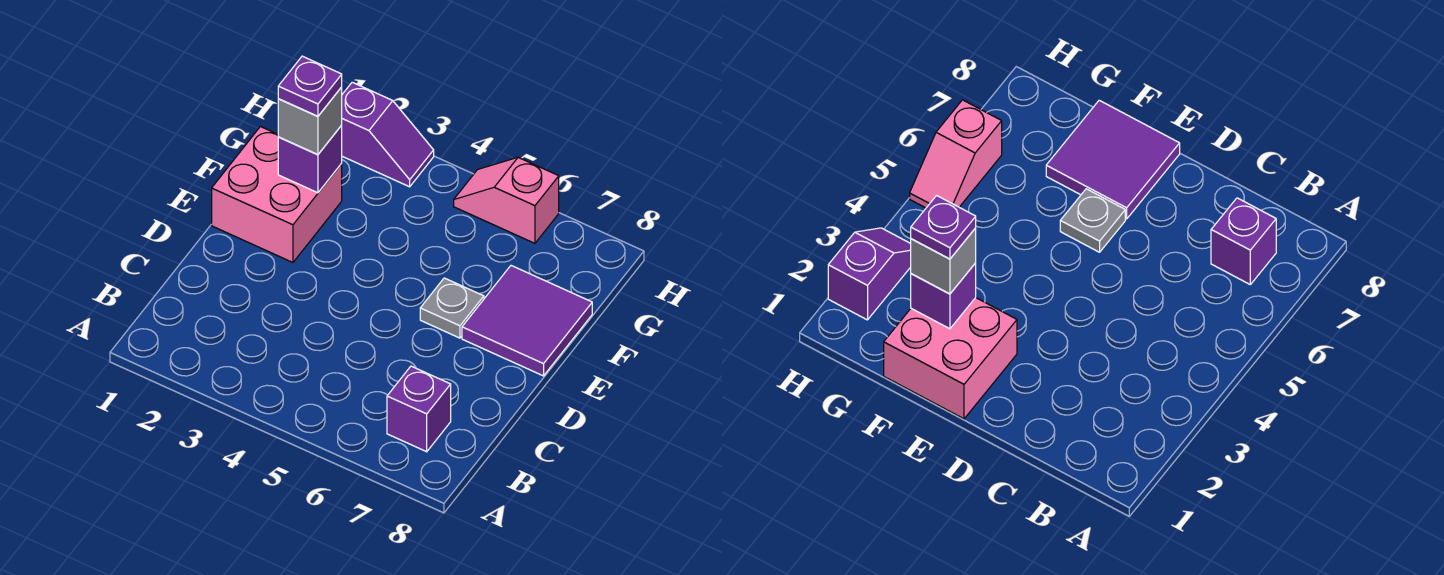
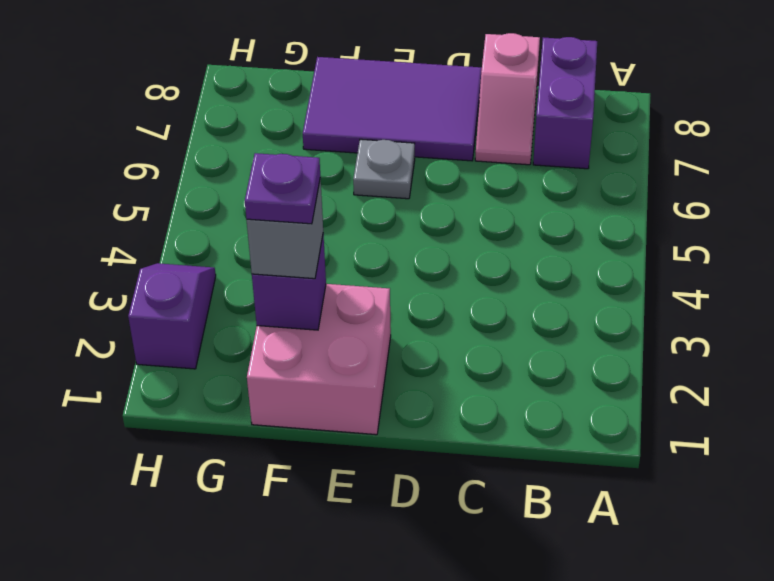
purple 1x1 brick [387,366,451,452] -> purple 1x2 brick [533,37,597,169]
purple 2x2 tile [462,266,592,376] -> purple 2x3 tile [303,57,482,161]
pink 1x2 slope [454,157,559,243] -> pink 1x2 slope moved to [475,33,540,165]

